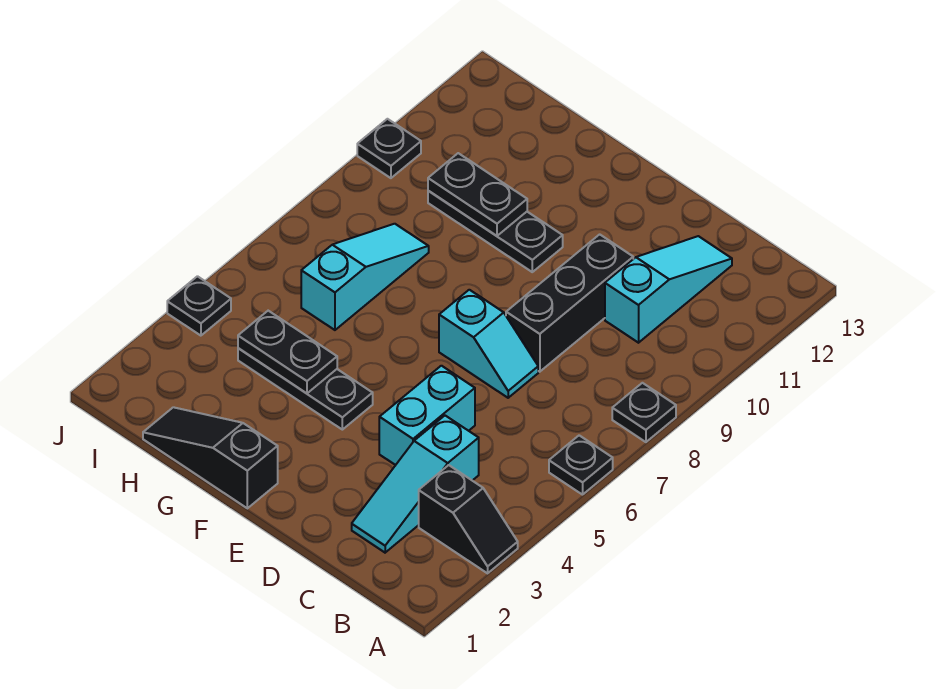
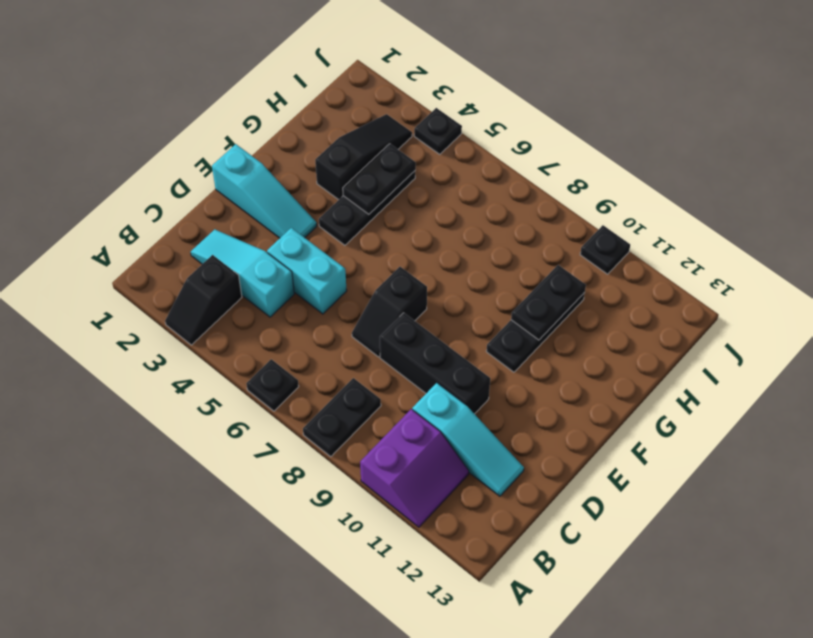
black 1x1 plate [612,383,676,442] -> black 1x2 plate [303,378,381,457]
none -> purple 2x2 slope [360,409,469,527]
cyan 1x2 slope [439,290,538,398] -> black 1x2 slope [352,267,427,357]
black 1x3 slope [143,407,278,508] -> black 1x3 slope moved to [315,114,412,200]
cyan 1x3 slope [301,224,429,330] -> cyan 1x3 slope moved to [212,144,317,238]

